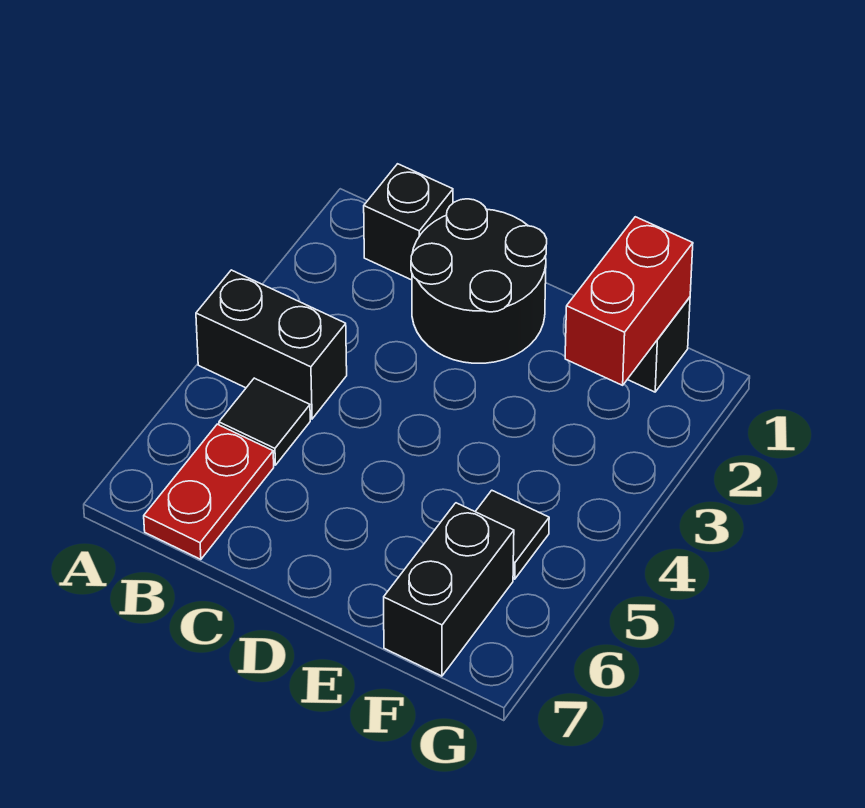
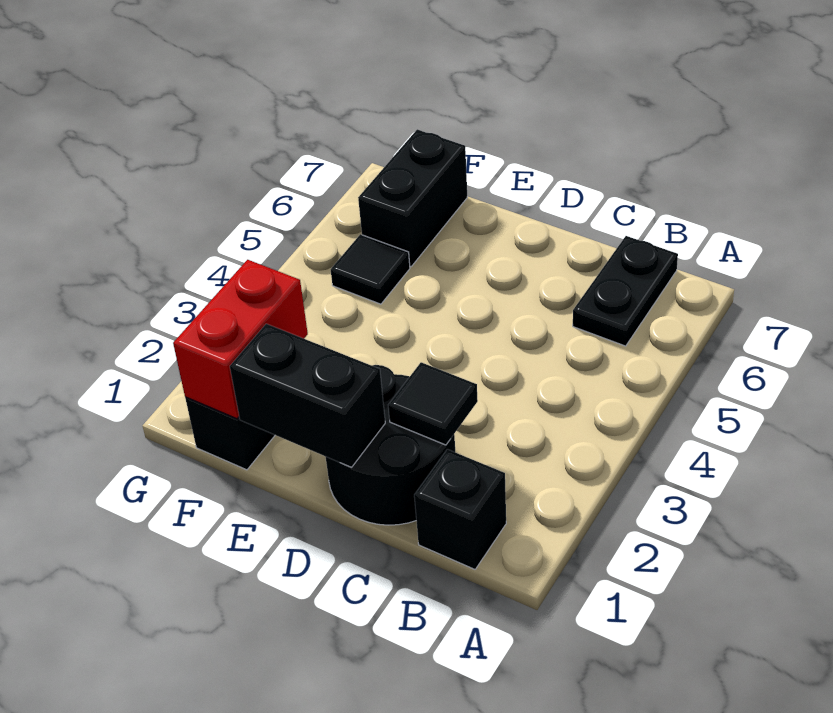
black 1x2 brick [196,270,347,419] -> black 1x2 brick moved to [230,324,385,467]
black 1x1 tile [219,378,310,465] -> black 1x1 tile moved to [388,362,478,445]
red 1x2 plate [144,424,274,559] -> black 1x2 plate [573,236,678,346]

